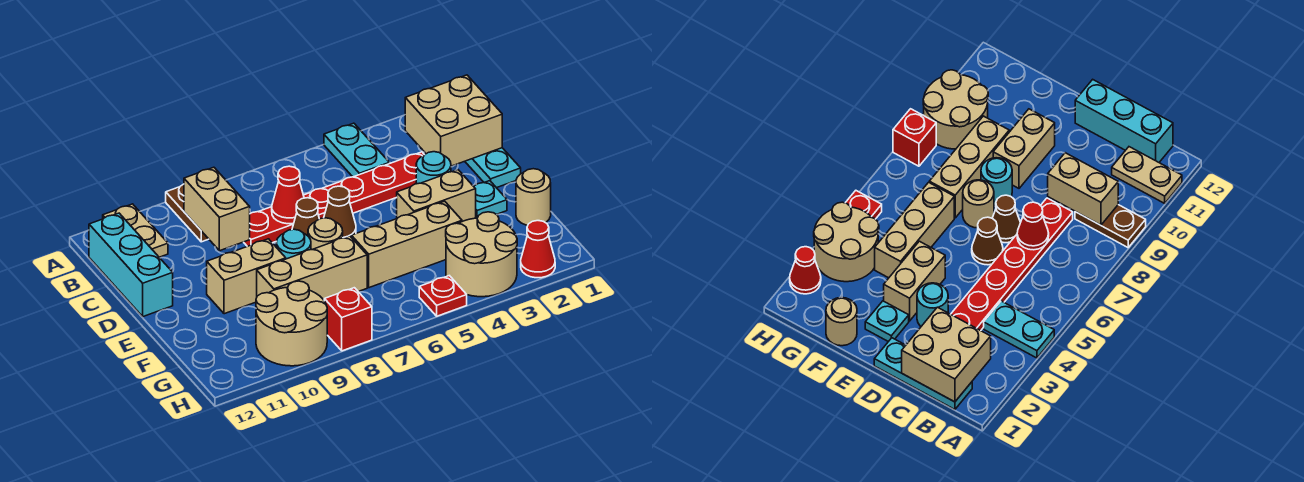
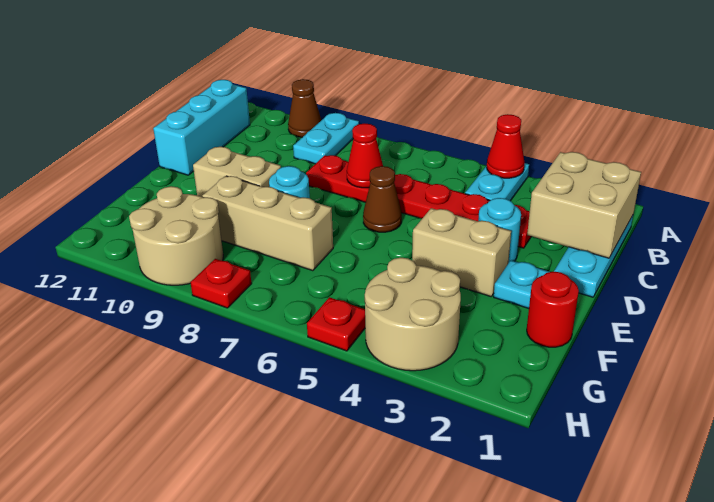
brown 1x2 plate [166,184,208,242] -> cyan 1x2 plate [293,113,359,164]
tan 1x2 plate [103,204,168,257] -> none
tan 1x2 brick [184,167,250,251] -> none
brown 1x1 cone [292,198,319,236] -> brown 1x1 cone moved to [288,79,321,137]
tan 1x1 round brick [308,218,343,250] -> none
tan 1x1 round brick [516,169,551,225] -> red 1x1 round brick [527,271,579,347]
tan 1x3 brick [351,201,462,288] -> none
red 1x1 cone [521,221,555,278] -> red 1x1 cone moved to [487,114,525,178]
red 1x1 brick [324,288,372,351] -> red 1x1 plate [190,259,252,308]

